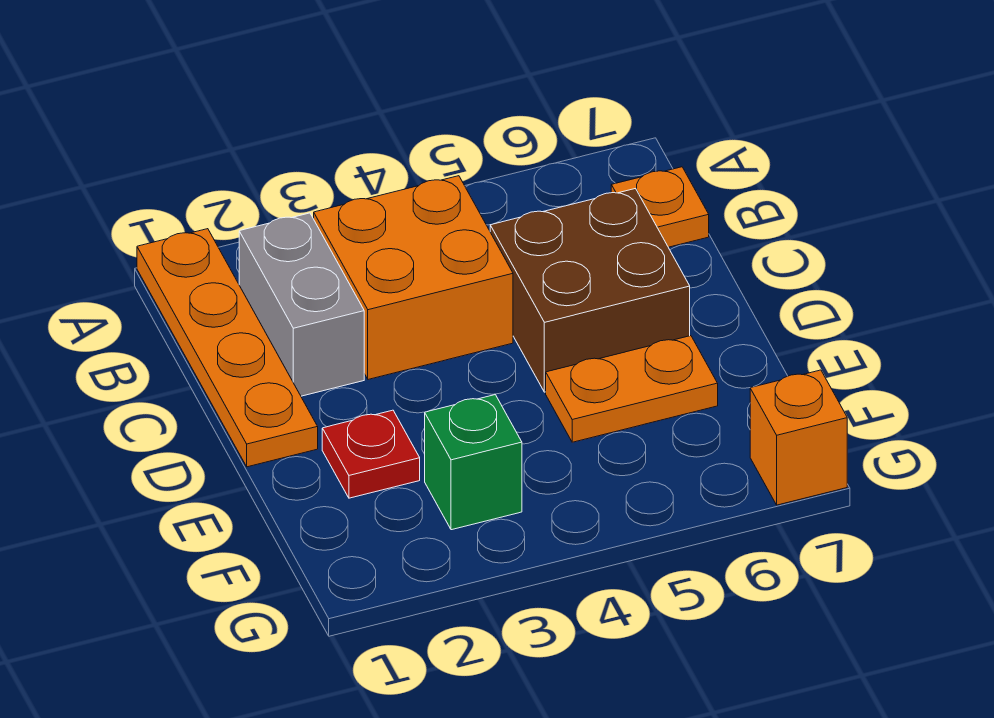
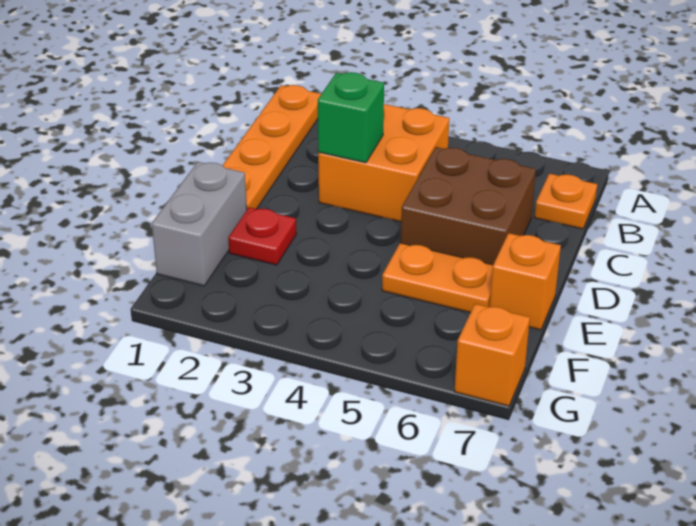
grey 1x2 brick [239,213,364,396] -> grey 1x2 brick moved to [152,162,247,286]
none -> orange 1x1 brick [490,233,561,330]
green 1x1 brick [425,395,522,530] -> green 1x1 brick moved to [318,72,384,163]

